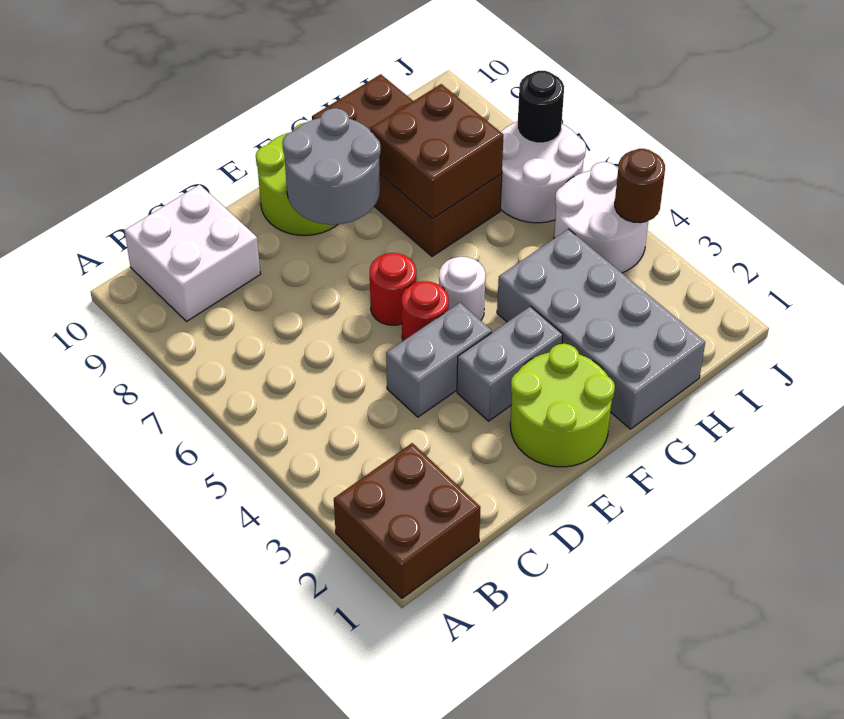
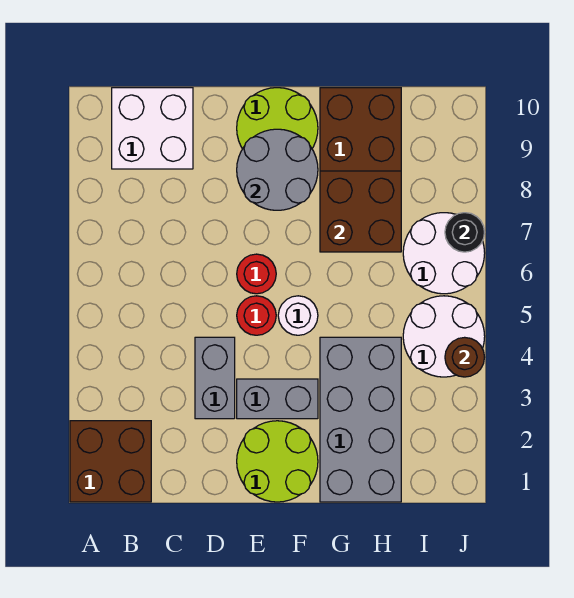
grey 1x2 brick [386,303,492,417] -> grey 1x2 brick turned to [195,337,235,419]

